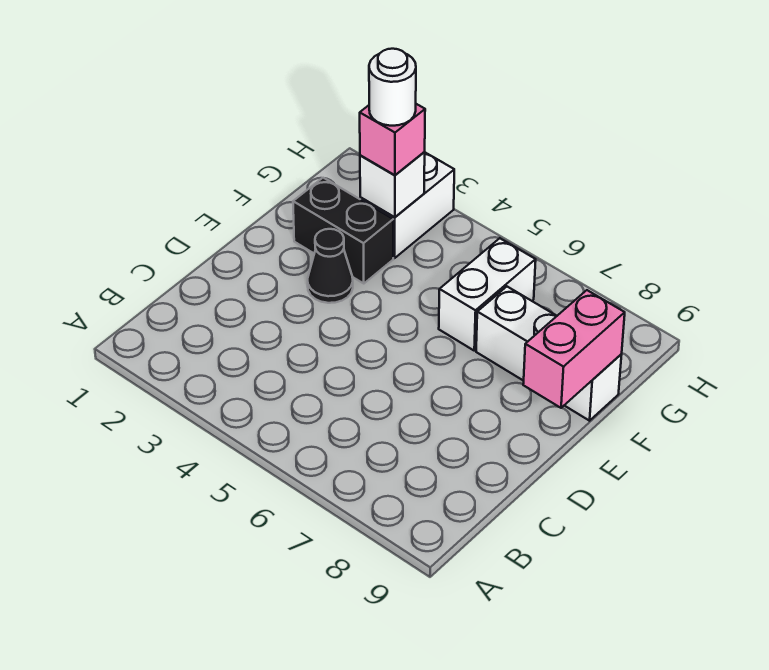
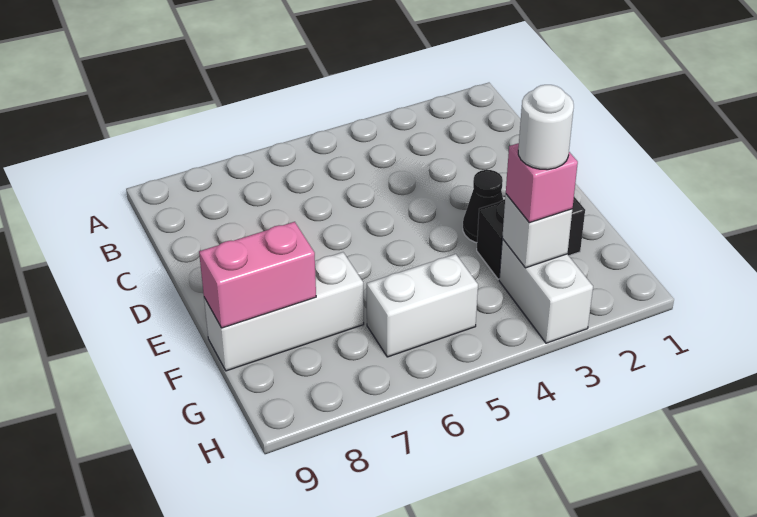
pink 1x2 brick [523,290,625,408] -> pink 1x2 brick turned to [199,222,316,328]
white 1x2 brick [439,238,536,351] -> white 1x2 brick turned to [367,254,478,357]

